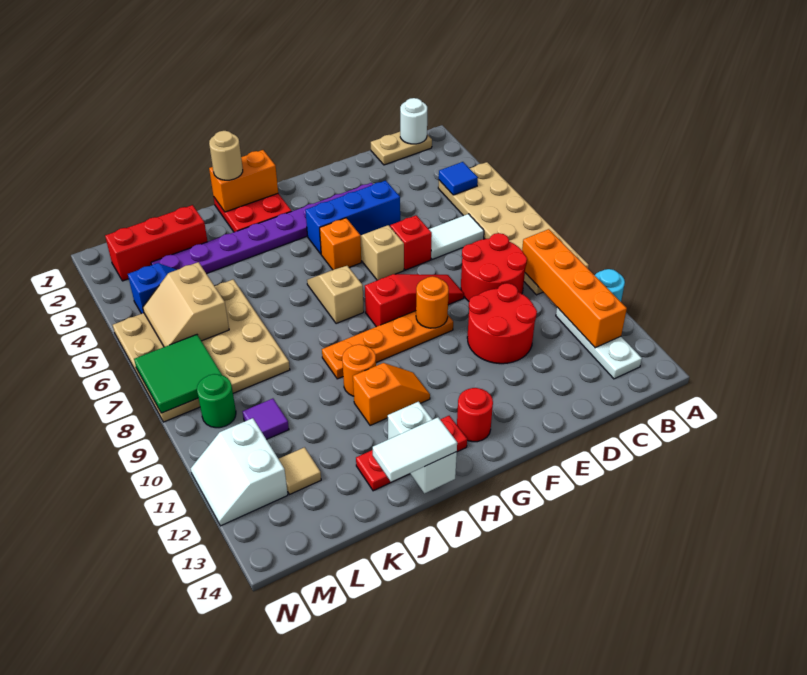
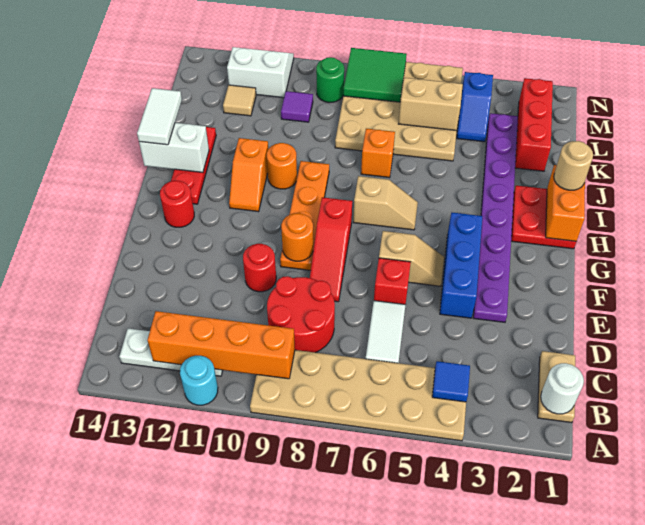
red 2x2 round brick [467,283,537,364] -> red 1x1 round brick [243,244,276,292]
orange 1x1 brick [320,218,361,270] -> orange 1x1 brick moved to [361,129,395,178]

